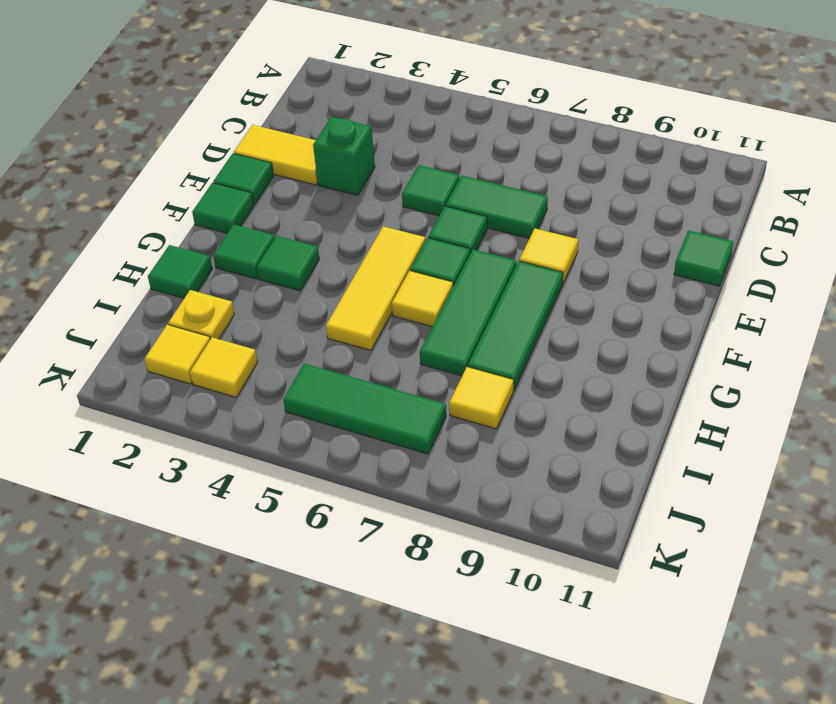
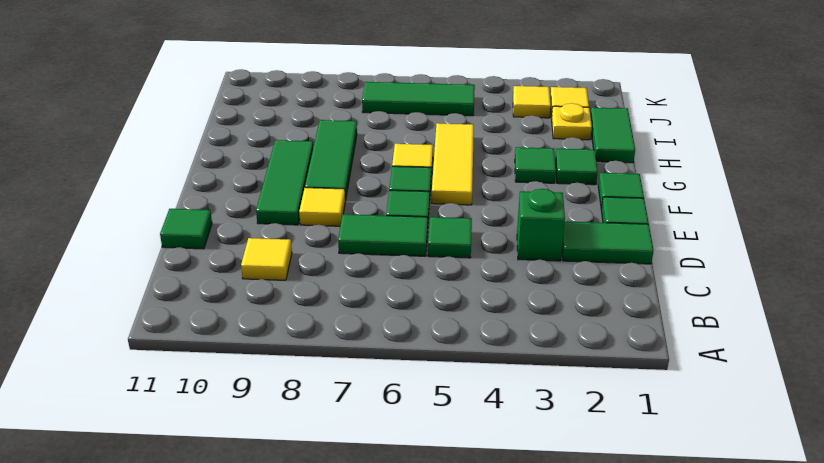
yellow 1x2 tile [234,125,318,185] -> green 1x2 tile [562,221,654,264]
green 1x3 tile [420,249,516,376] -> green 1x3 tile moved to [256,140,313,225]
green 1x1 tile [148,245,212,298] -> green 1x2 tile [590,107,635,163]
yellow 1x1 tile [449,367,514,429] -> yellow 1x1 tile moved to [241,238,292,280]

